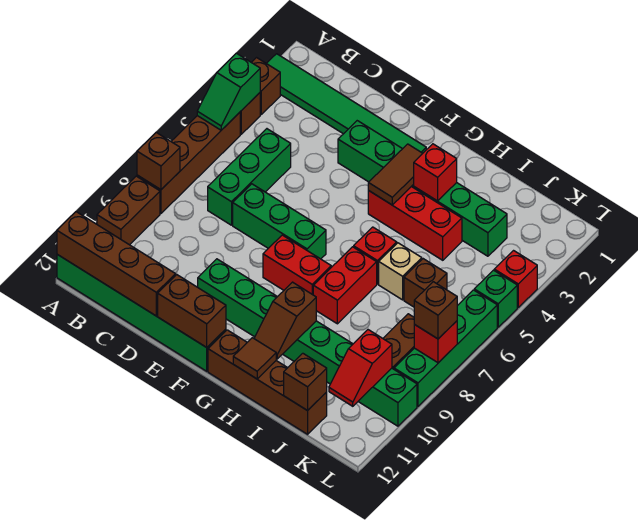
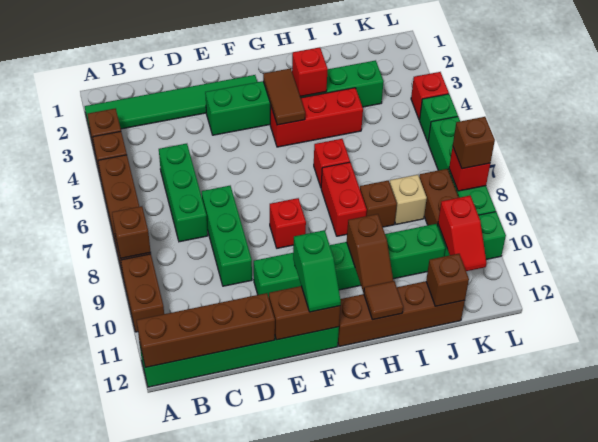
green 1x2 slope [197,53,260,130] -> green 1x2 slope moved to [293,230,341,312]
green 1x3 brick [233,184,326,259] -> green 1x3 brick turned to [202,186,252,286]
red 1x2 brick [263,235,331,295] -> red 1x1 brick [270,198,306,248]
tan 1x1 brick [379,243,422,300] -> tan 1x1 brick moved to [390,175,427,224]
brown 1x1 brick [404,259,447,307] -> brown 1x1 brick moved to [360,180,397,227]

